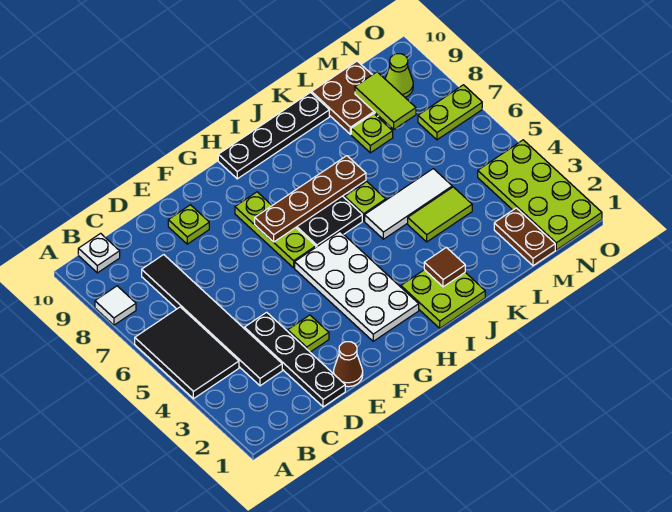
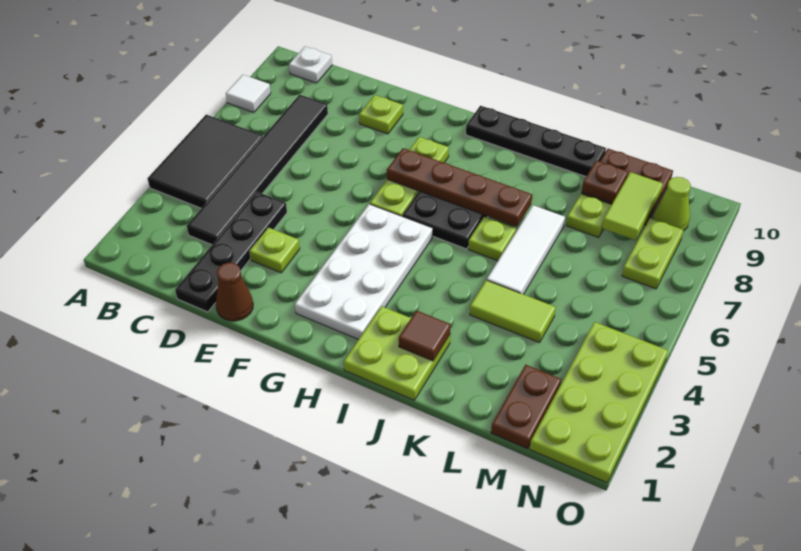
white 1x3 tile [365,169,452,239] -> white 1x3 tile turned to [487,205,565,294]
none -> brown 1x1 plate [582,160,628,203]
lime 1x2 plate [418,85,482,140] -> lime 1x2 plate turned to [622,218,683,289]

